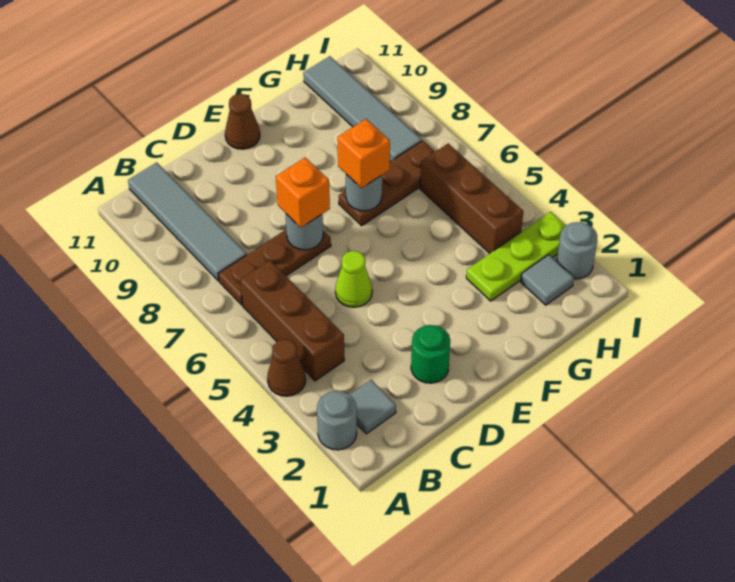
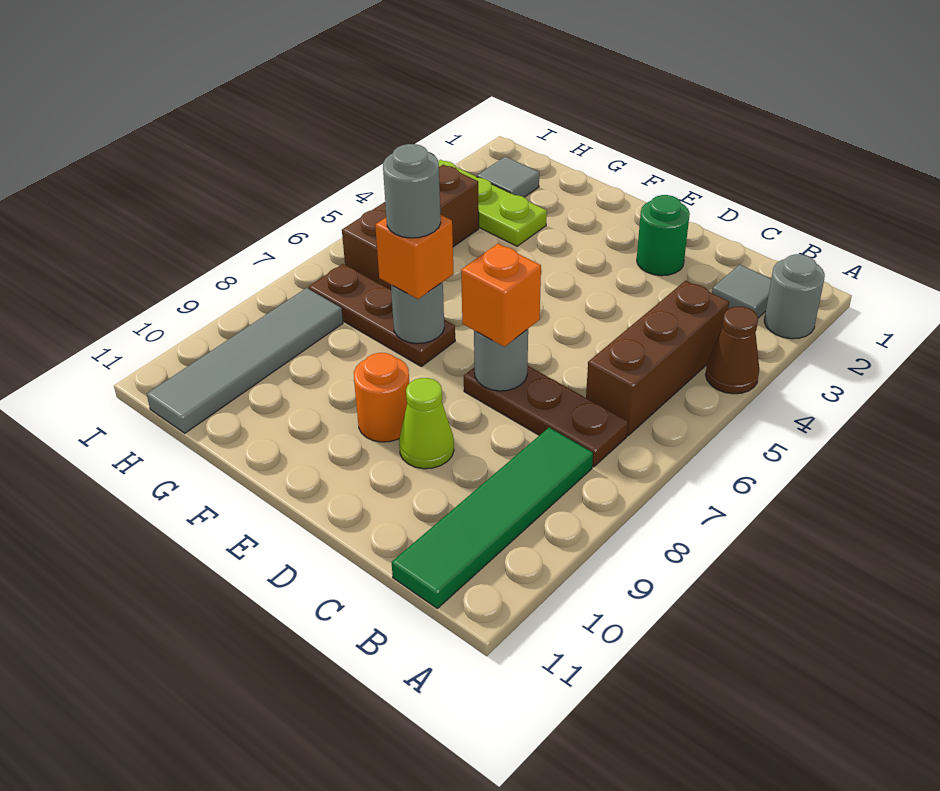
grey 1x4 tile [128,162,247,281] -> green 1x4 tile [391,428,593,608]
lime 1x1 cone [335,251,372,307] -> lime 1x1 cone moved to [399,378,454,469]
none -> orange 1x1 round brick [354,353,409,442]
brown 1x1 cone [225,94,260,149] -> none
grey 1x1 round brick [557,222,597,279] -> grey 1x1 round brick moved to [383,144,441,238]

